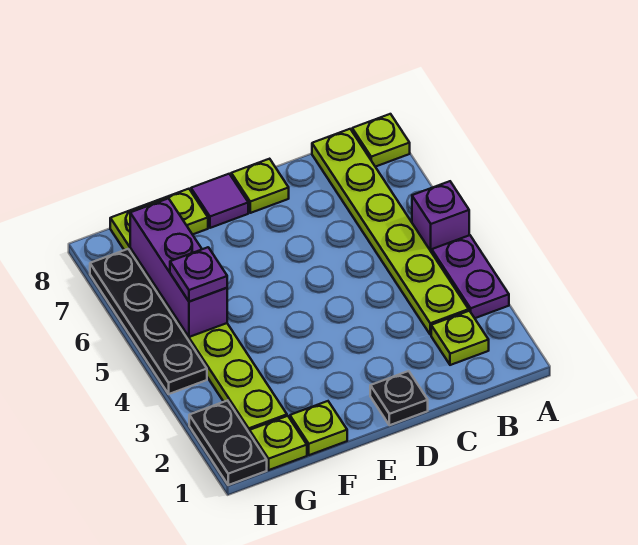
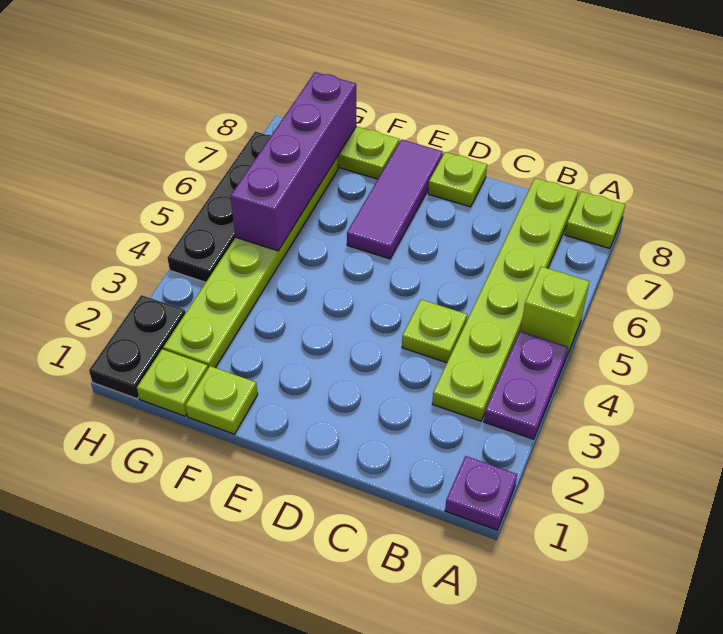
purple 1x1 brick [412,181,469,252] -> lime 1x1 brick [520,267,590,357]
lime 1x1 plate [431,311,489,365] -> lime 1x1 plate moved to [402,300,467,363]
black 1x1 plate [370,371,428,425] -> none
purple 1x1 tile [191,174,248,228] -> purple 1x3 tile [347,139,443,259]
purple 1x3 brick [130,198,227,337] -> purple 1x4 brick [231,72,356,251]
purple 1x1 plate [170,247,227,301] -> purple 1x1 plate moved to [445,456,517,530]

